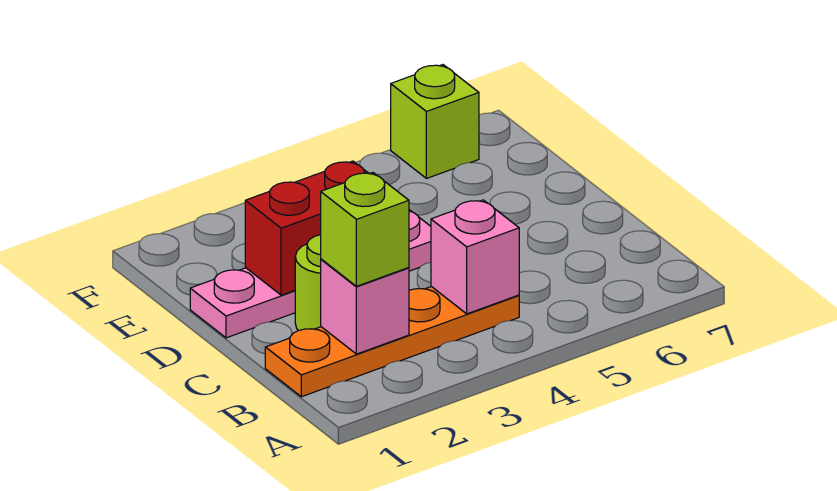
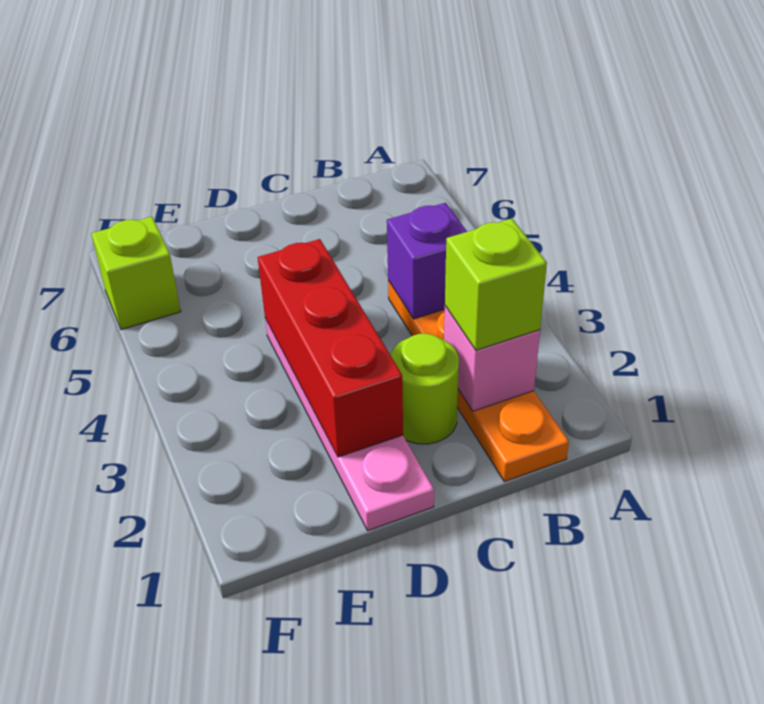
pink 1x1 brick [431,200,519,314] -> purple 1x1 brick [387,203,467,319]
red 1x2 brick [245,161,368,295] -> red 1x3 brick [258,239,403,457]

